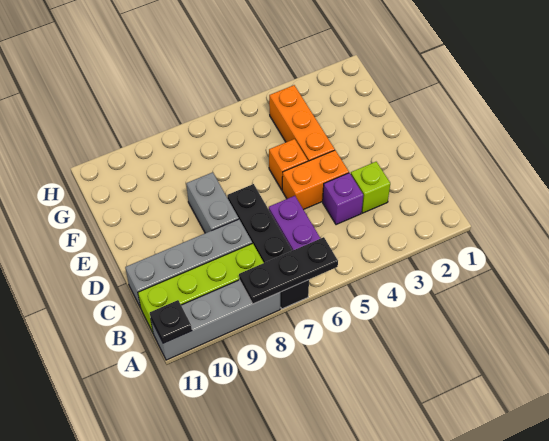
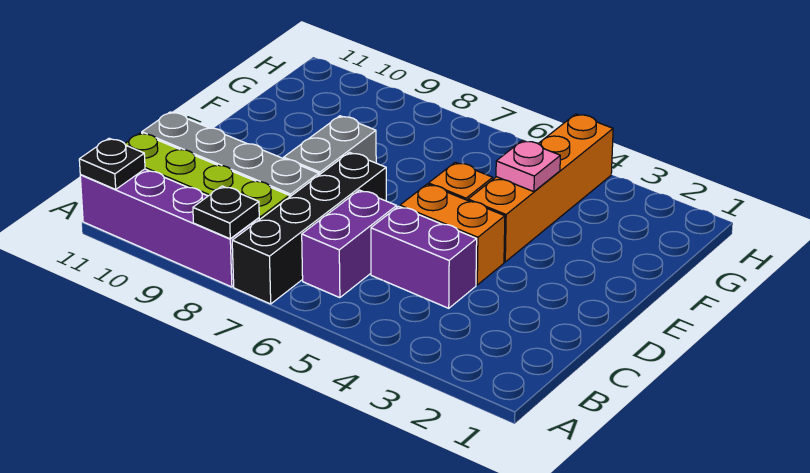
black 1x3 plate [239,237,338,304] -> black 1x1 plate [193,186,259,239]
grey 1x4 brick [151,280,280,360] -> purple 1x4 brick [80,169,259,287]
lime 1x1 brick [351,162,390,213] -> none
purple 1x1 brick [323,173,363,225] -> purple 1x2 brick [371,206,477,308]
orange 1x3 brick [269,85,335,161] -> orange 1x4 brick [468,114,613,262]
none -> pink 1x1 plate [496,140,560,192]

